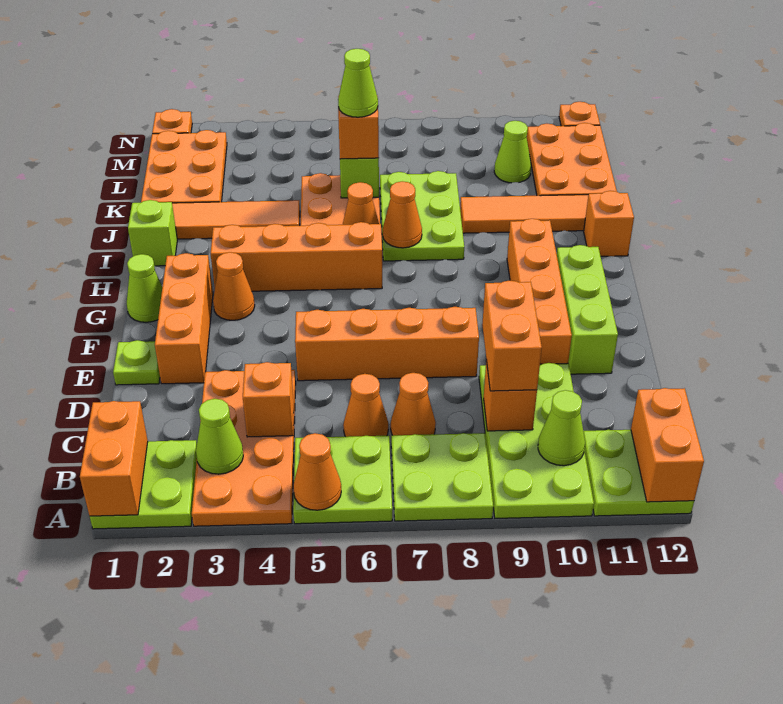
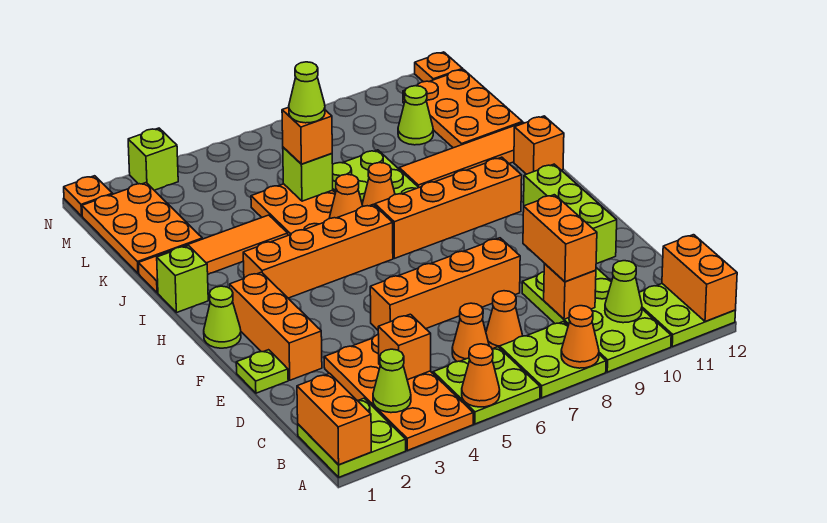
orange 1x4 brick [507,219,572,364] -> orange 1x4 brick turned to [375,157,522,258]
orange 1x1 cone [213,252,255,320] -> orange 1x1 cone moved to [561,306,599,368]
none -> lime 1x1 brick [128,128,178,190]

